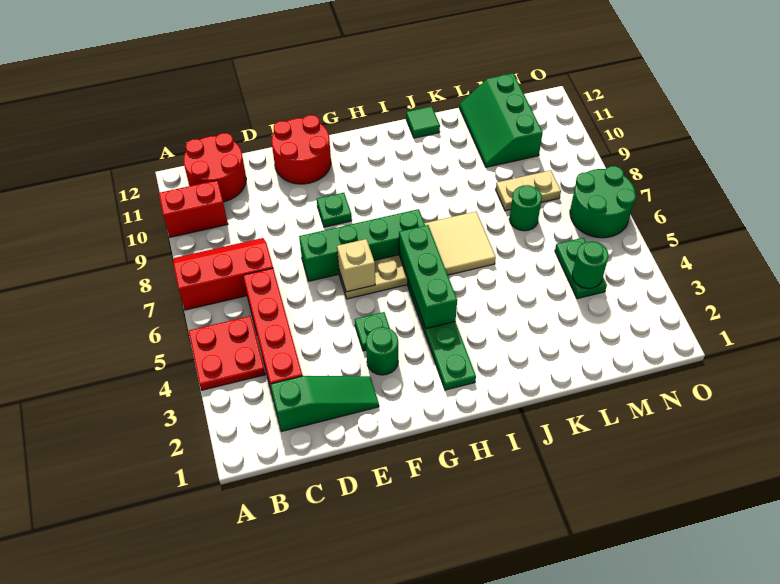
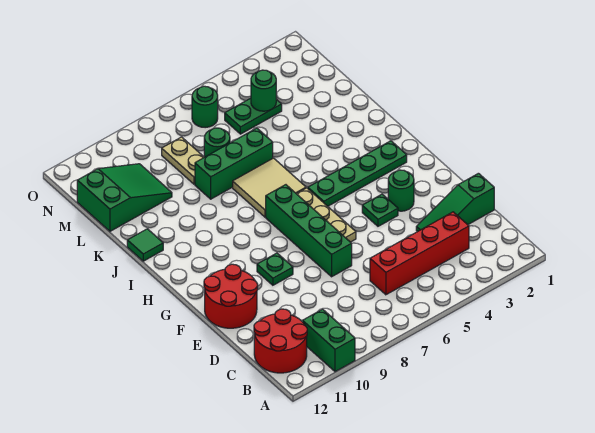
red 2x2 plate [189,316,265,390] -> none
red 2x3 slope [173,238,273,310] -> none
red 1x2 brick [159,180,228,237] -> green 1x2 brick [303,309,355,372]
green 1x3 slope [270,376,379,431] -> green 1x3 slope turned to [416,173,494,232]
tan 1x1 brick [337,239,375,292] -> none
green 1x3 brick [399,225,457,329] -> green 1x3 brick moved to [195,128,273,199]
green 2x3 slope [459,73,543,167] -> green 2x3 slope turned to [77,164,172,231]
green 2x2 round brick [570,166,636,238] -> green 1x1 round brick [192,86,218,128]

